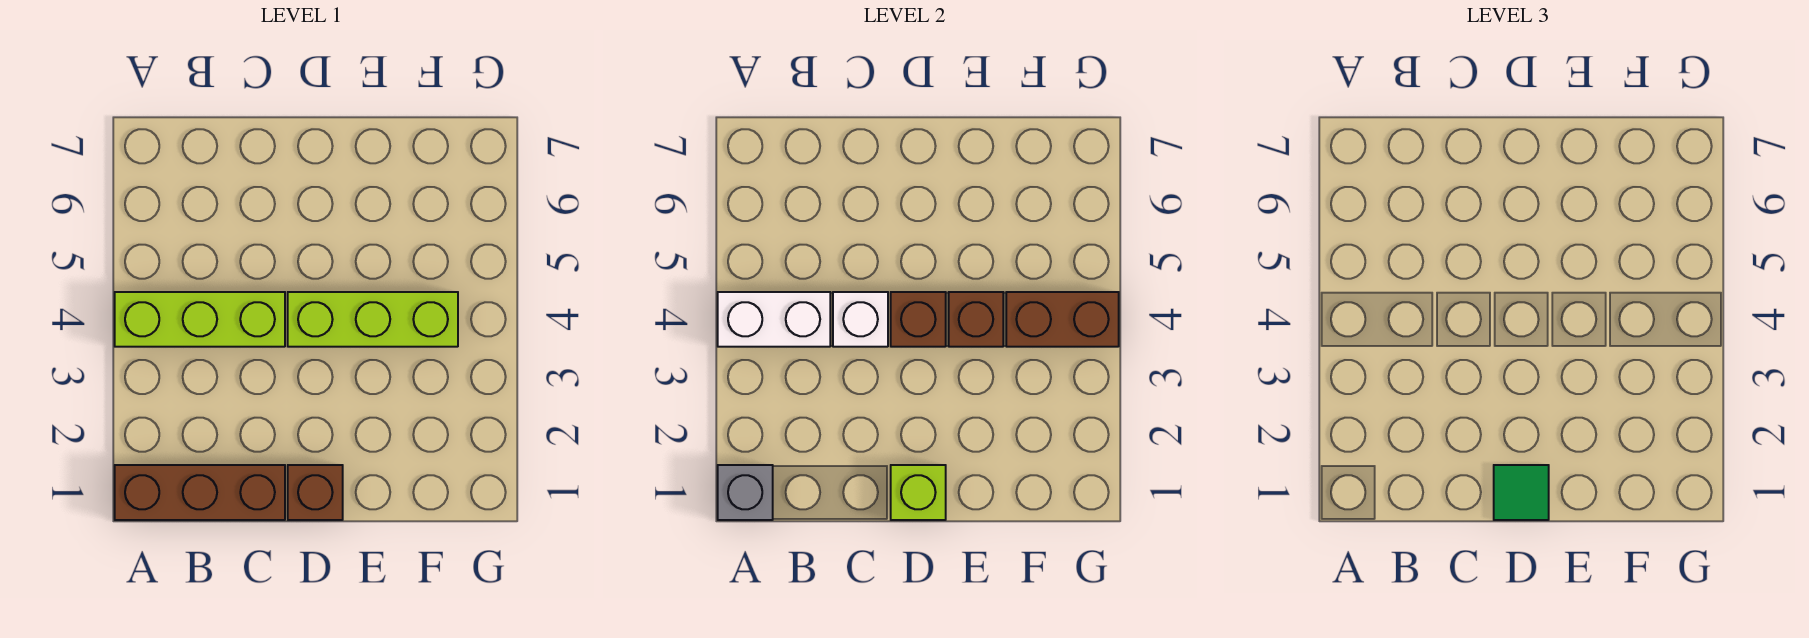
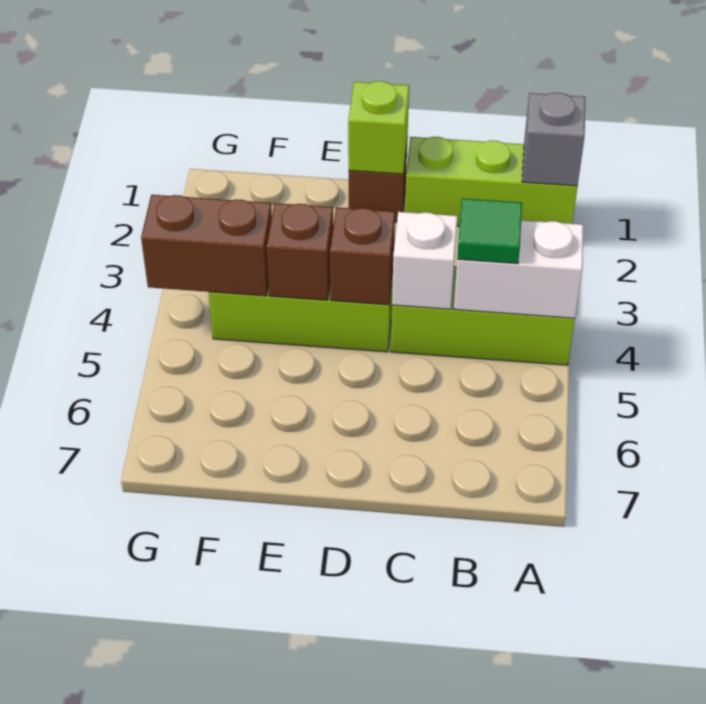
brown 1x3 brick [115,465,285,520] -> lime 1x3 brick [405,137,578,226]
green 1x1 tile [1494,465,1549,520] -> green 1x1 tile moved to [457,198,522,264]

